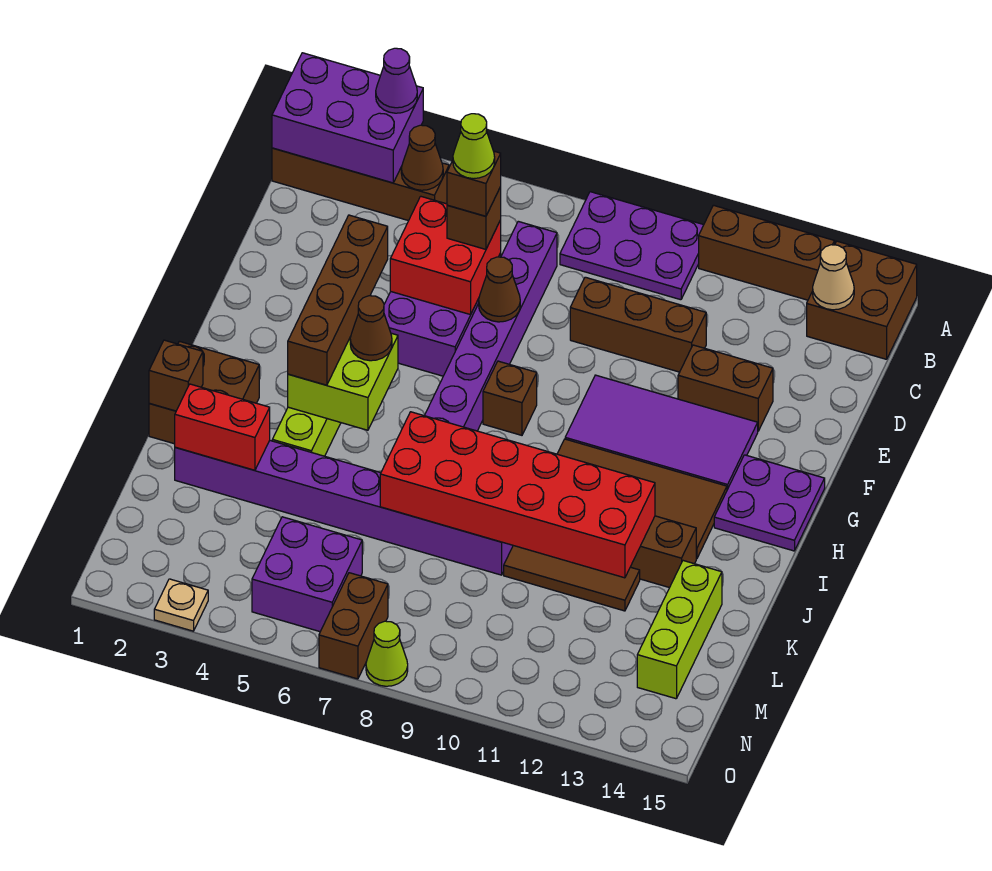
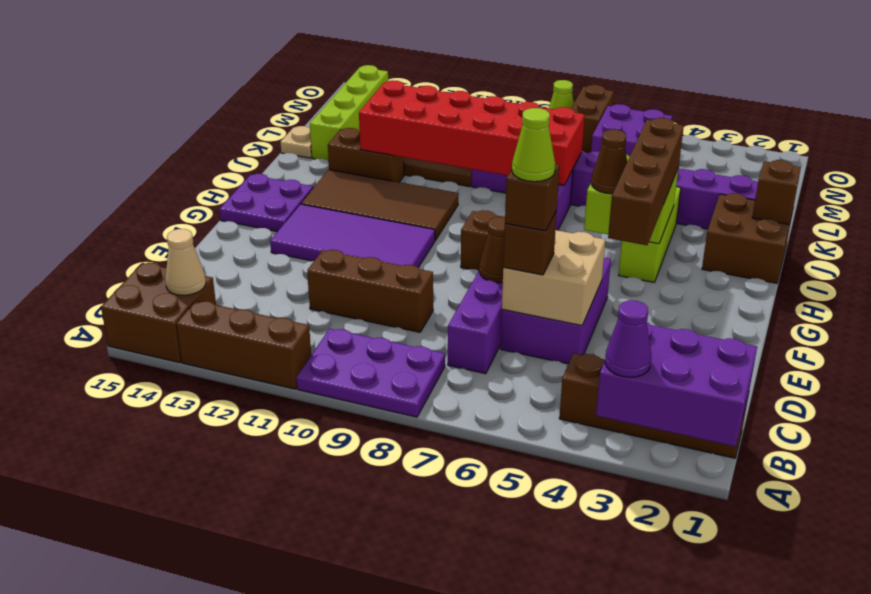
brown 1x1 cone [401,125,443,190] -> none
red 2x2 brick [390,196,501,315] -> tan 2x2 brick [502,230,605,326]
brown 1x2 brick [678,345,773,431] -> none
red 1x2 brick [175,384,270,470] -> none
lime 1x3 brick [637,561,722,699] -> lime 1x4 brick [310,65,388,161]
tan 1x1 plate [154,579,208,631] -> tan 1x1 plate moved to [280,126,312,158]

